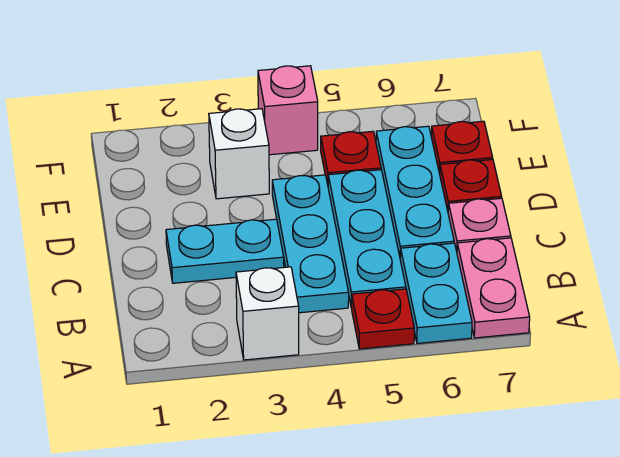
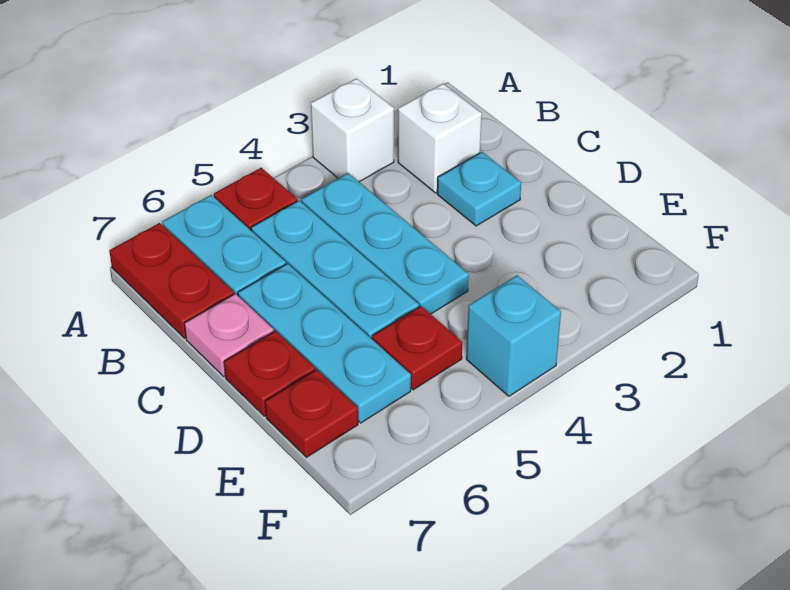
pink 1x2 plate [457,238,530,338] -> red 1x2 plate [109,223,234,338]
cyan 1x2 plate [166,219,284,283] -> cyan 1x1 plate [437,152,521,226]
white 1x1 brick [209,109,269,199] -> white 1x1 brick moved to [398,84,482,193]
pink 1x1 brick [258,66,318,155] -> cyan 1x1 brick [466,275,561,396]

